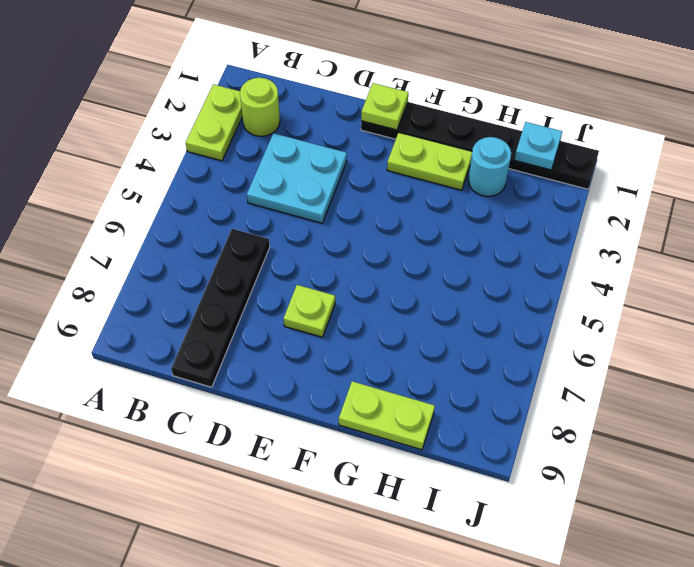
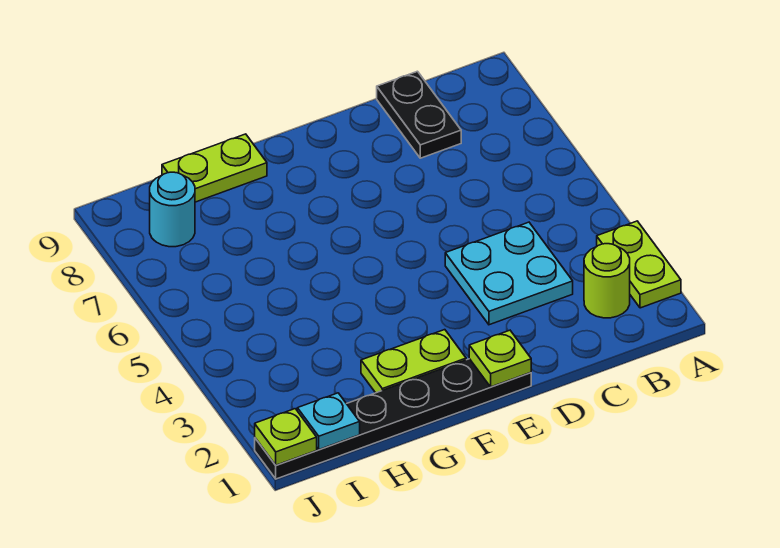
black 1x4 plate [171,229,270,387] -> black 1x2 plate [377,71,461,158]
lime 1x1 plate [284,285,335,337] -> lime 1x1 plate moved to [255,409,317,465]
cyan 1x1 round brick [468,137,511,196] -> cyan 1x1 round brick moved to [150,172,195,247]

